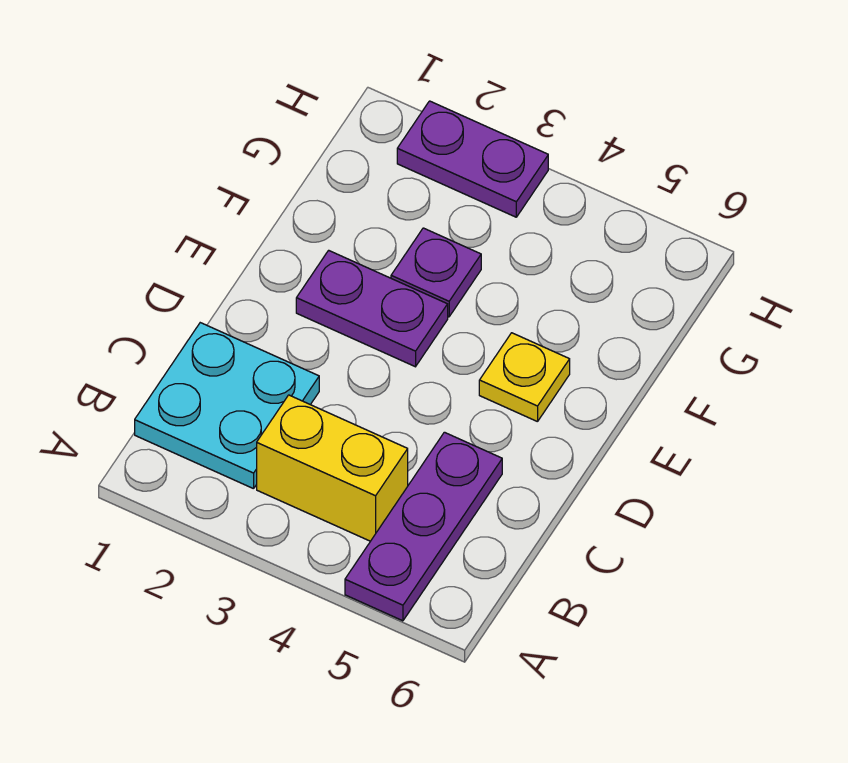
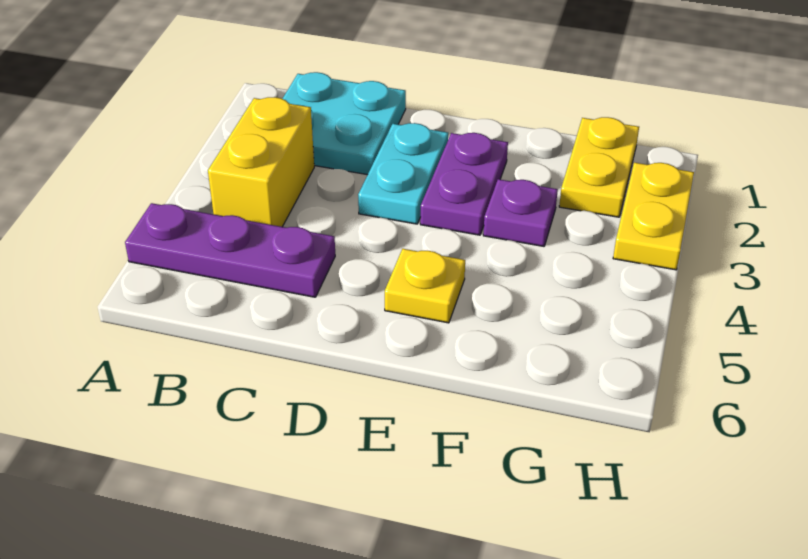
none -> cyan 1x2 plate [358,123,448,224]
none -> yellow 1x2 plate [559,117,639,217]
purple 1x2 plate [397,101,548,217] -> yellow 1x2 plate [613,163,694,270]

